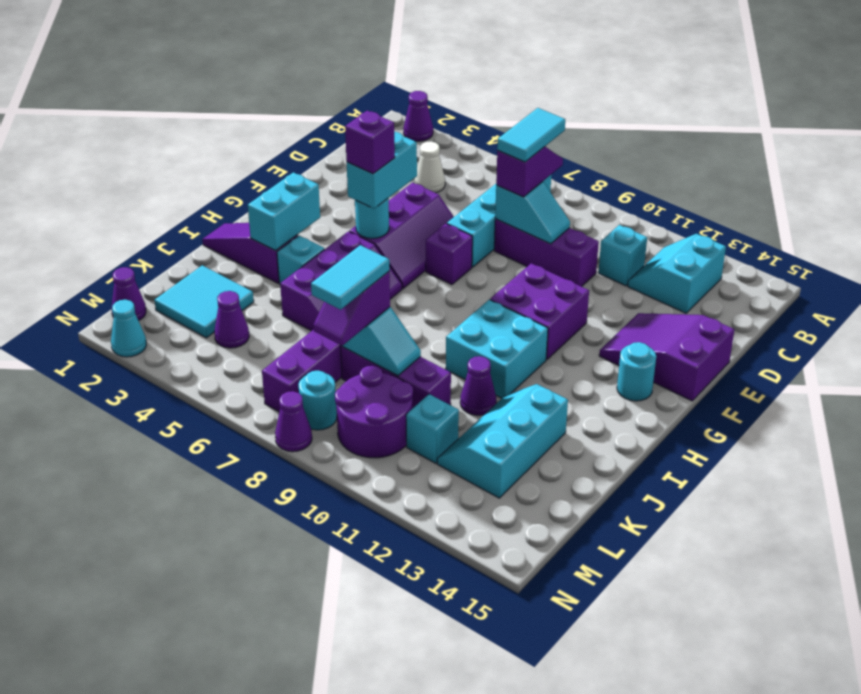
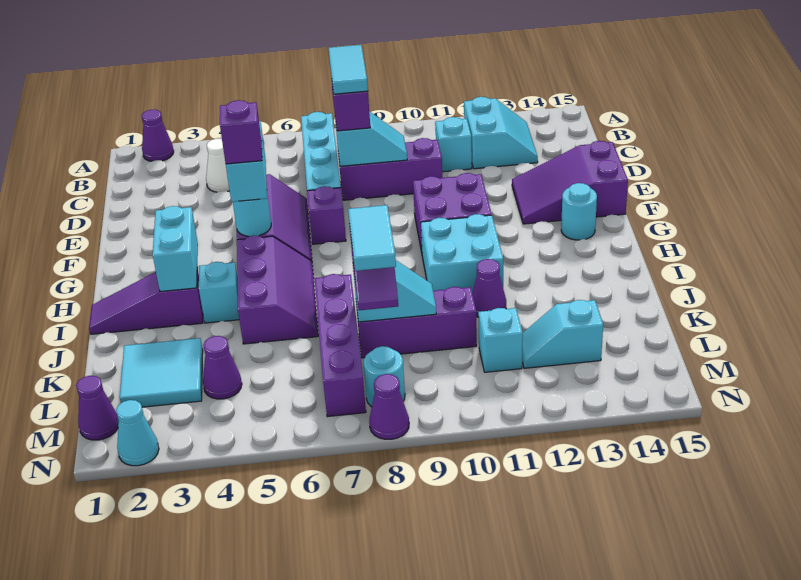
cyan 2x2 slope [628,234,726,313] -> cyan 2x2 slope turned to [464,97,538,169]
cyan 2x3 slope [437,384,568,498] -> cyan 1x2 slope [522,300,603,368]
purple 2x2 round brick [335,366,413,458] -> none

